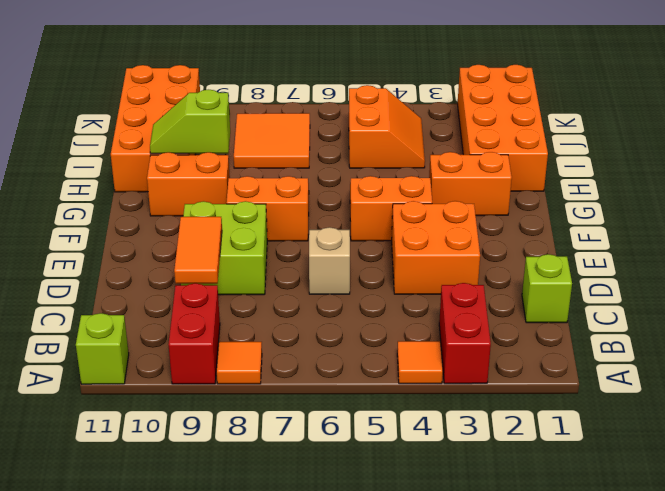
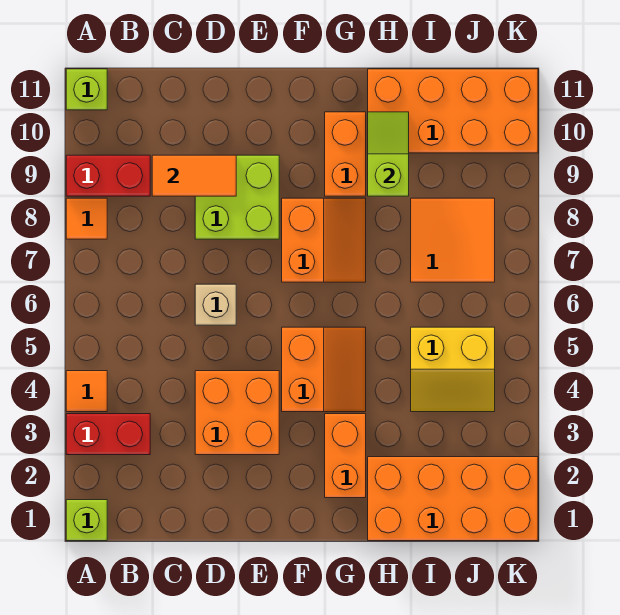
lime 1x1 brick [522,254,572,323] -> lime 1x1 brick moved to [66,500,107,541]
orange 2x2 slope [349,85,425,168] -> yellow 2x2 slope [411,327,495,412]

